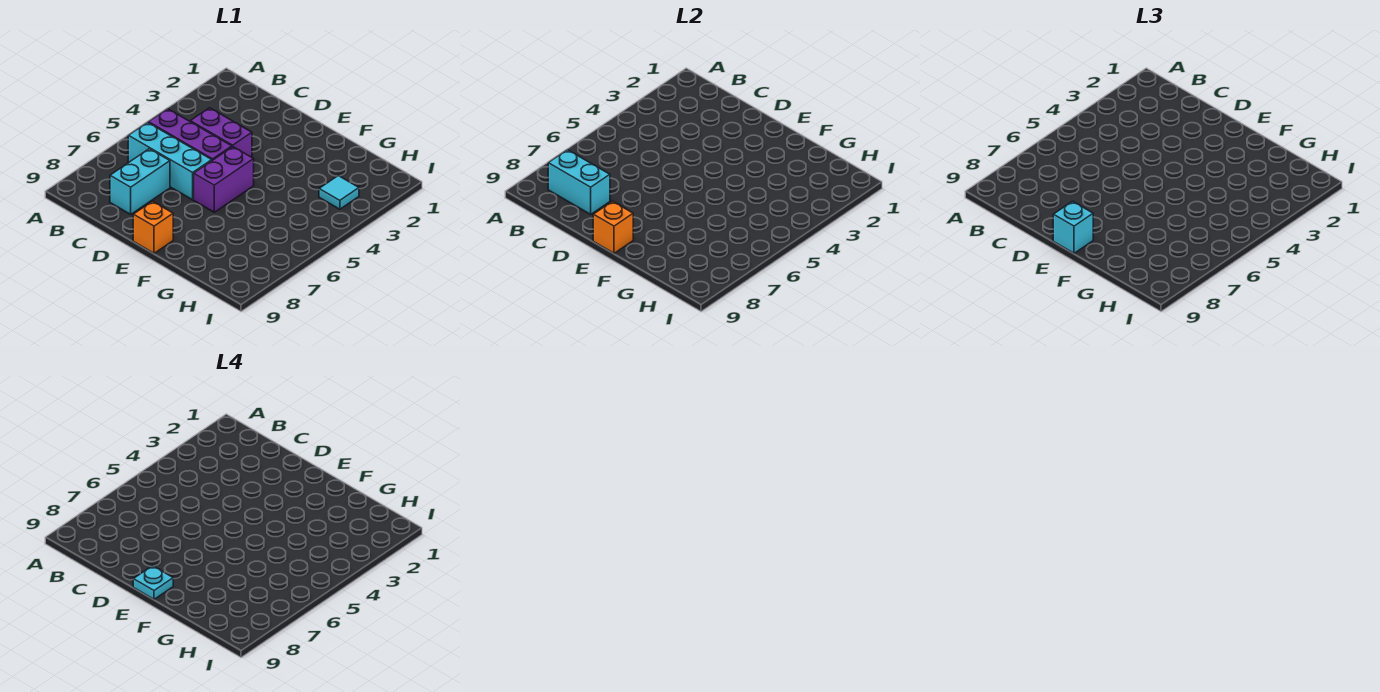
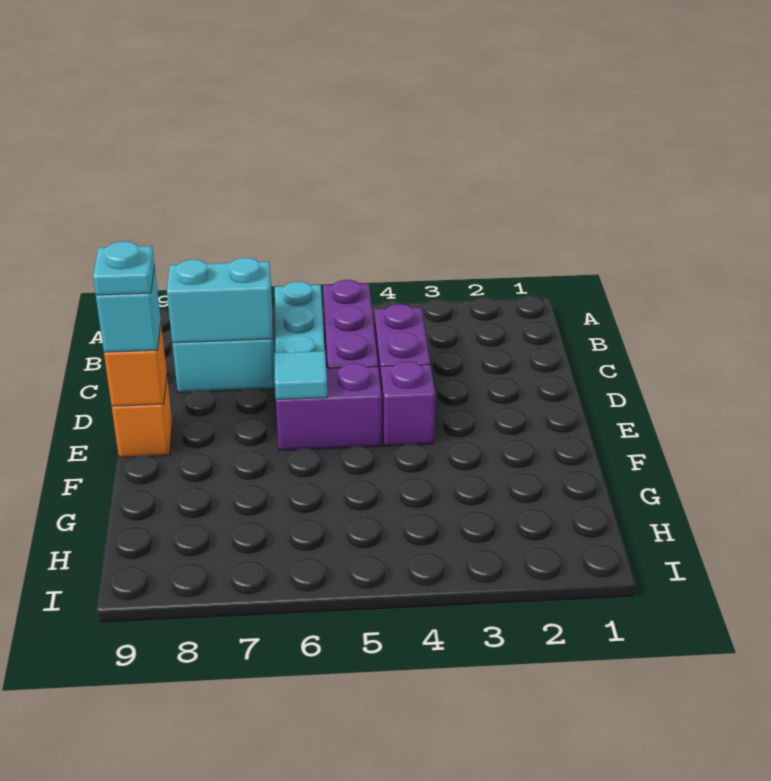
cyan 1x2 brick [548,150,610,214] -> cyan 1x2 brick turned to [167,258,273,343]
none -> purple 1x1 brick [381,361,435,446]
cyan 1x1 tile [319,176,359,209] -> cyan 1x1 tile moved to [275,351,327,400]

